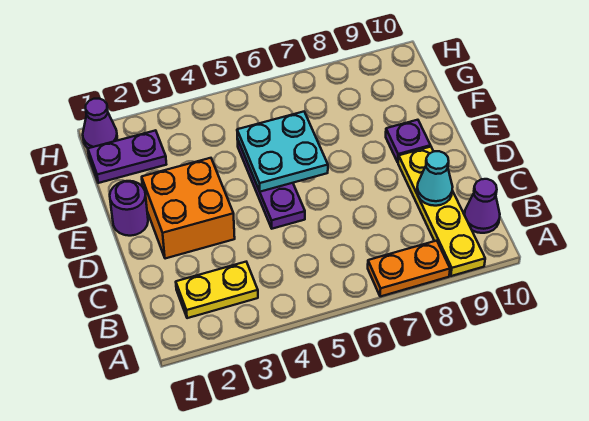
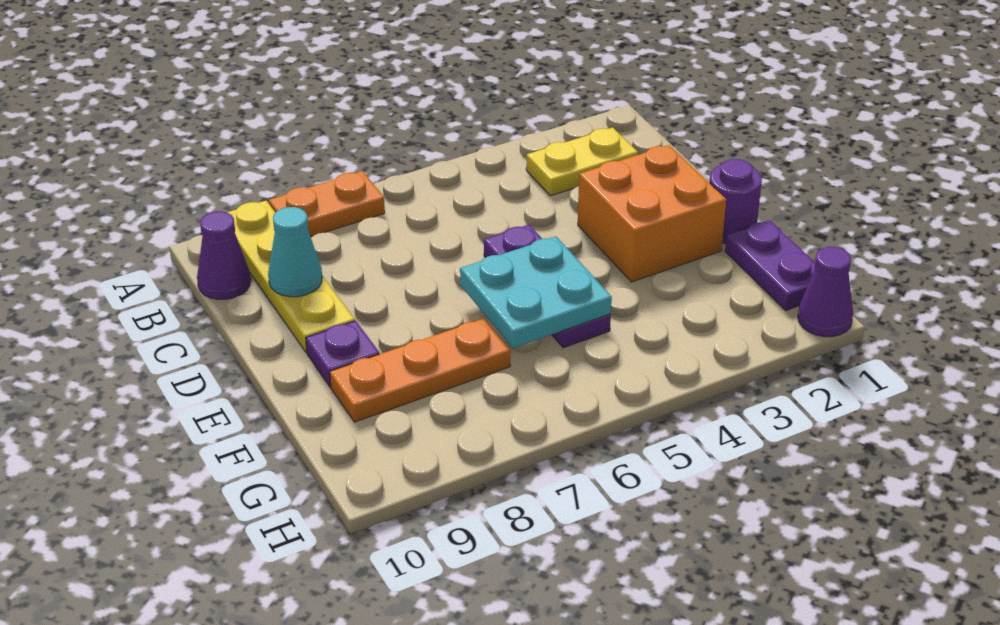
none -> orange 1x3 plate [330,319,510,422]
purple 1x2 plate [88,130,166,183] -> purple 1x2 plate turned to [725,220,815,311]

